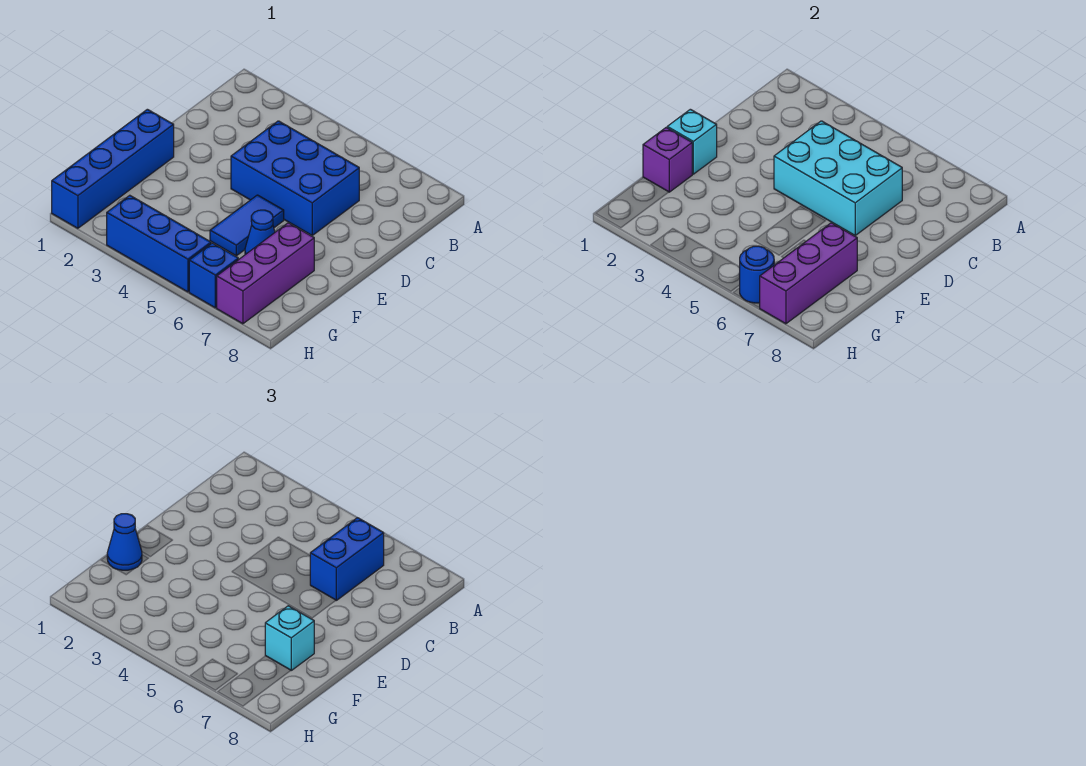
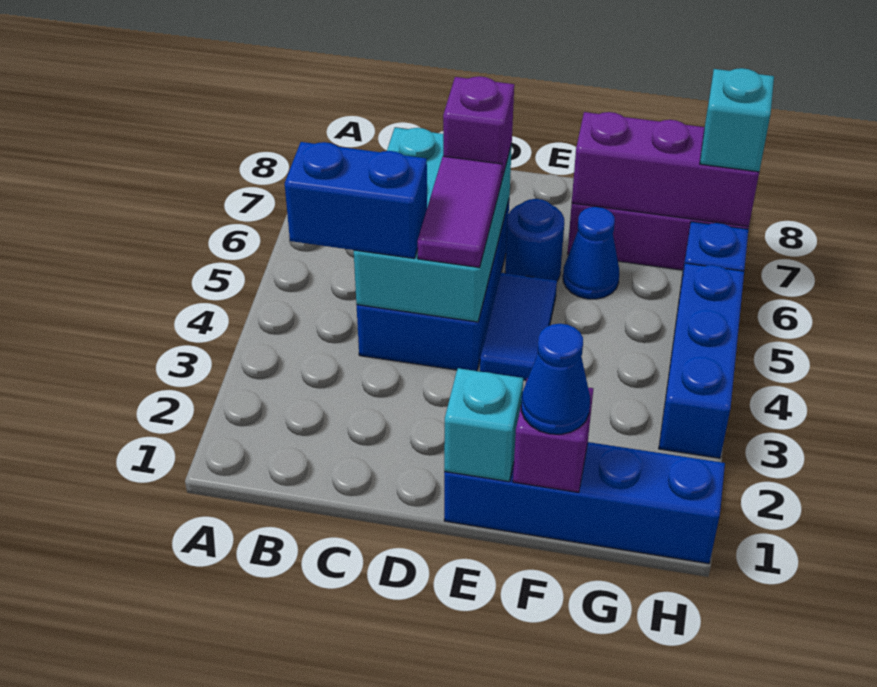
blue 1x2 brick [310,518,384,600] -> blue 1x2 brick moved to [285,142,427,258]
none -> purple 1x2 tile [418,156,502,268]
none -> purple 1x1 brick [443,76,514,179]
blue 1x2 tile [210,195,284,256] -> blue 1x2 tile turned to [480,273,557,380]
cyan 1x1 brick [265,606,314,670] -> cyan 1x1 brick moved to [700,68,774,172]
blue 1x1 round brick [740,246,774,303] -> blue 1x1 round brick moved to [505,199,564,281]

